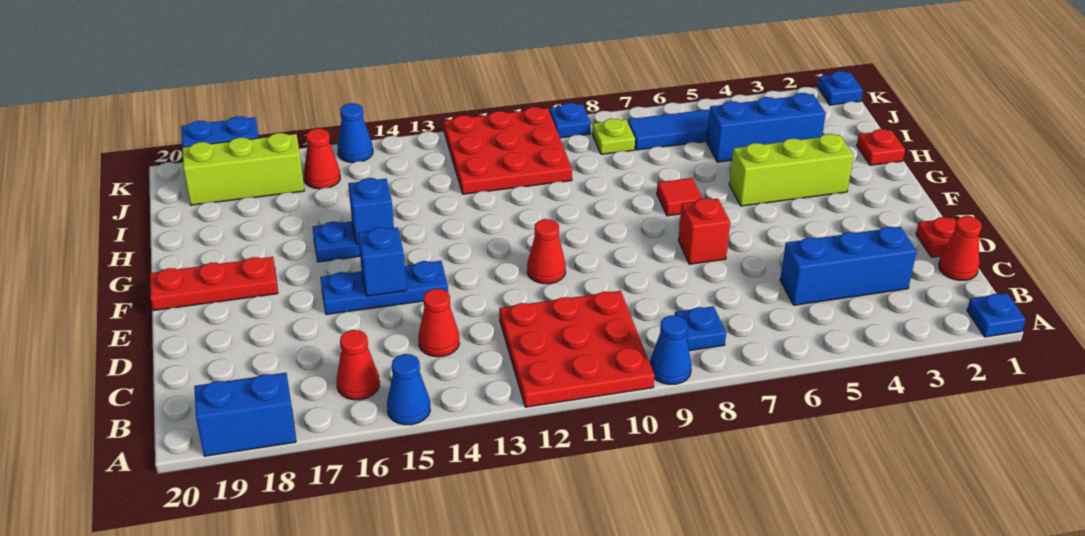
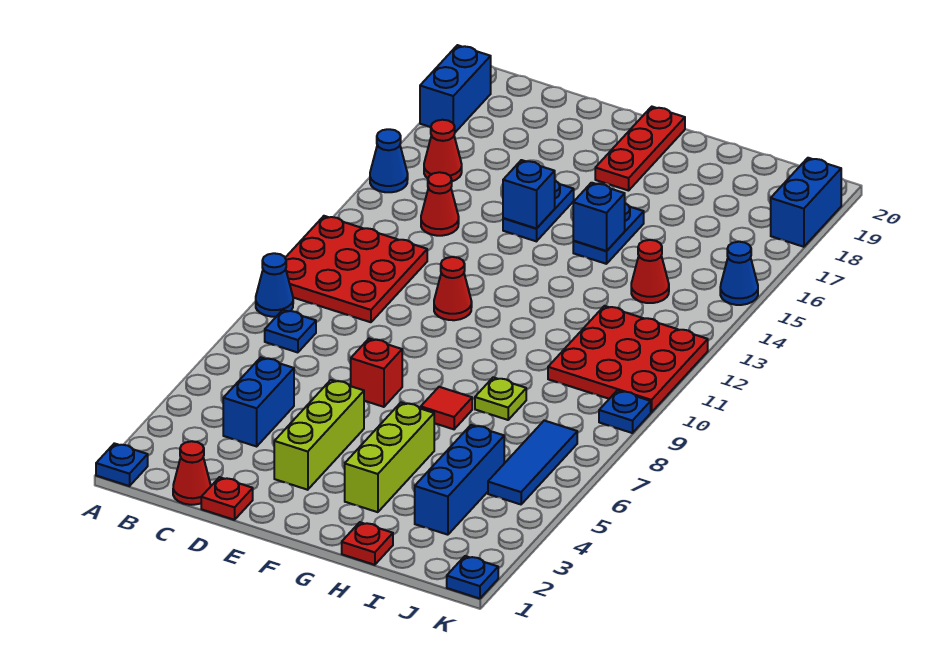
blue 1x3 brick [780,227,917,305] -> blue 1x2 brick [223,357,294,446]
blue 1x3 plate [320,261,448,315] -> blue 1x2 plate [503,181,574,241]
lime 1x1 plate [592,119,635,154] -> lime 1x1 plate moved to [475,377,526,420]
red 1x1 cone [304,128,340,189] -> red 1x1 cone moved to [631,240,669,303]
lime 1x3 brick [182,133,304,205] -> lime 1x3 brick moved to [274,380,364,490]

